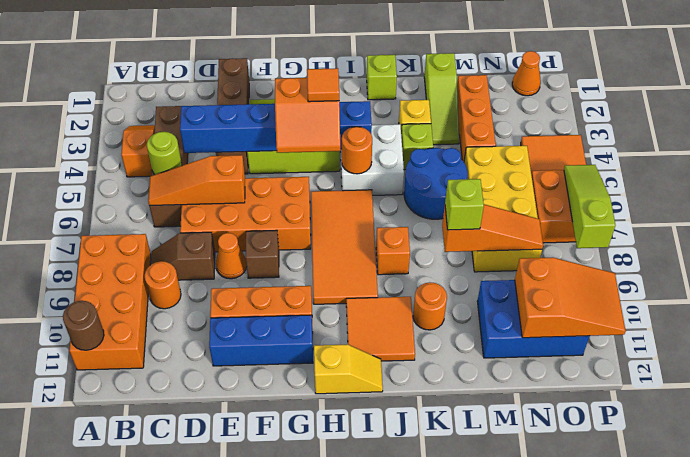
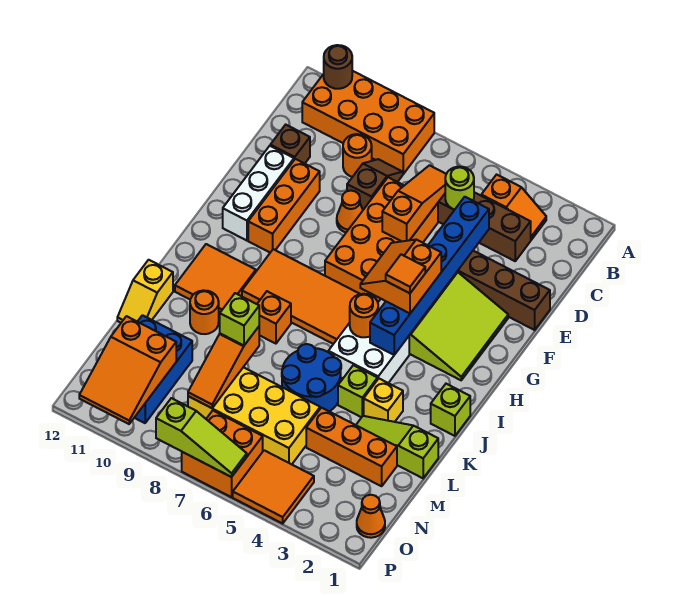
blue 1x3 brick [209,315,313,366] -> white 1x3 brick [223,146,294,241]
brown 1x1 brick [246,230,279,278] -> brown 1x1 brick moved to [270,125,310,164]
yellow 1x2 slope [314,344,383,394] -> yellow 1x2 slope moved to [117,260,173,323]

